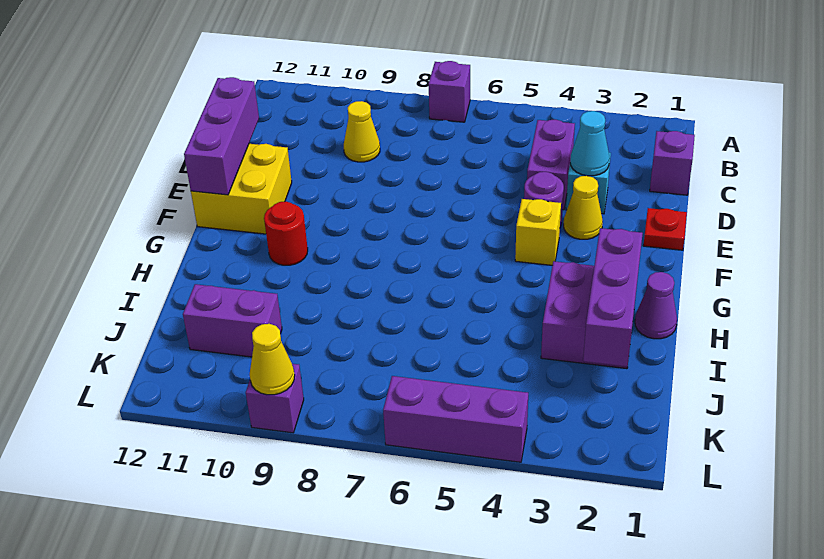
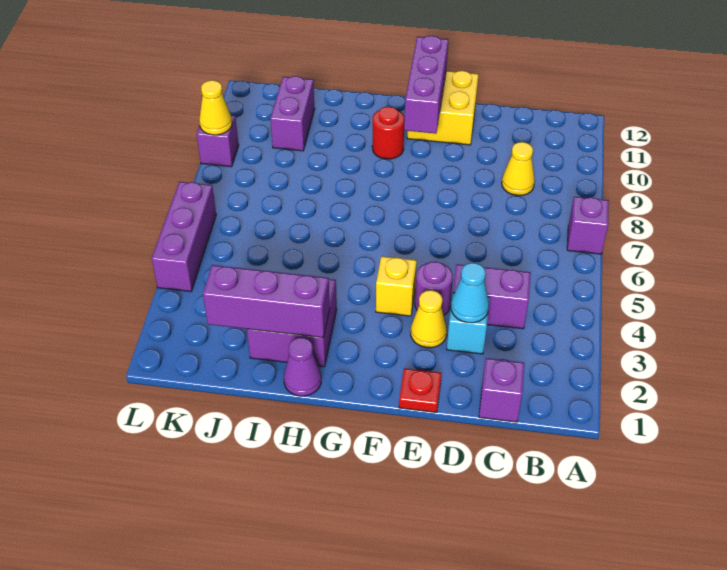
purple 1x3 brick [184,77,259,195] -> purple 1x3 brick turned to [404,36,448,134]

